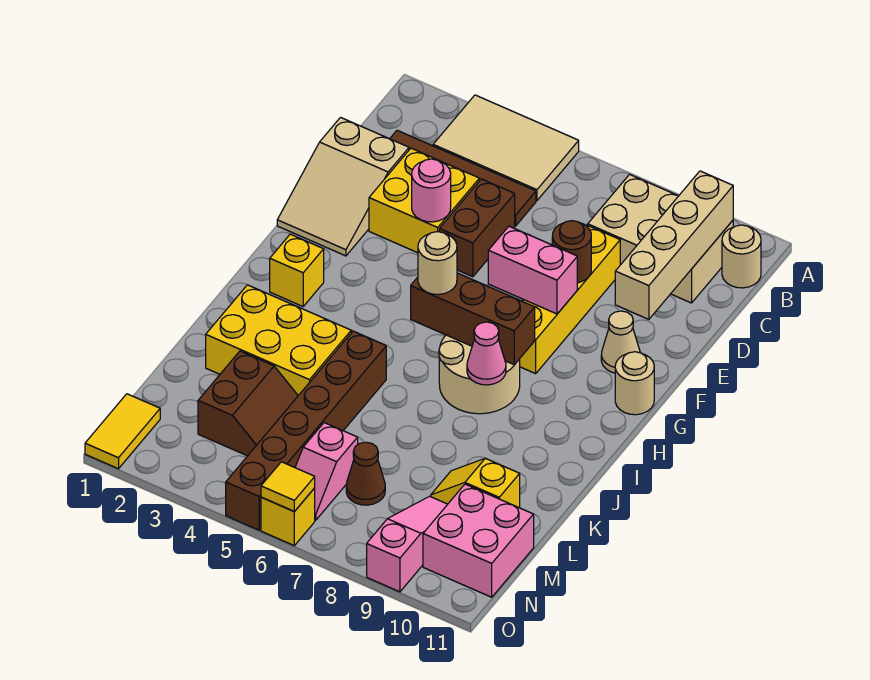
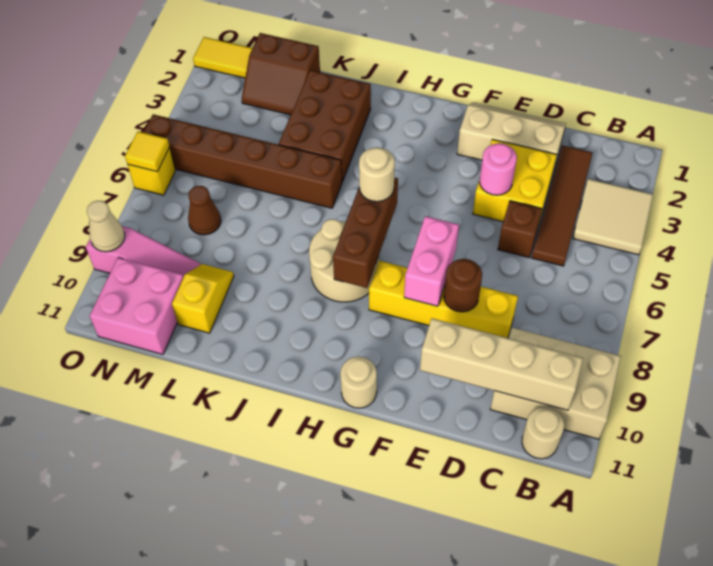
tan 2x3 tile [433,95,579,201] -> tan 2x2 tile [573,179,653,255]
tan 2x3 brick [588,174,733,303] -> tan 2x3 brick turned to [490,328,621,439]
tan 2x3 slope [277,117,409,256] -> tan 2x3 slope turned to [457,102,566,167]
brown 1x2 brick [439,179,515,277] -> brown 1x1 brick [498,201,542,258]
tan 1x1 cone [601,311,640,373] -> tan 1x1 cone moved to [87,201,125,252]
yellow 1x1 brick [270,234,324,306] -> none
pink 1x1 cone [467,322,506,385] -> none
yellow 2x3 brick [206,285,351,396] -> brown 2x3 brick [279,70,371,182]
brown 2x2 slope [198,351,298,456] -> brown 2x2 slope moved to [242,33,320,115]
pink 1x2 slope [295,423,358,520] -> none

